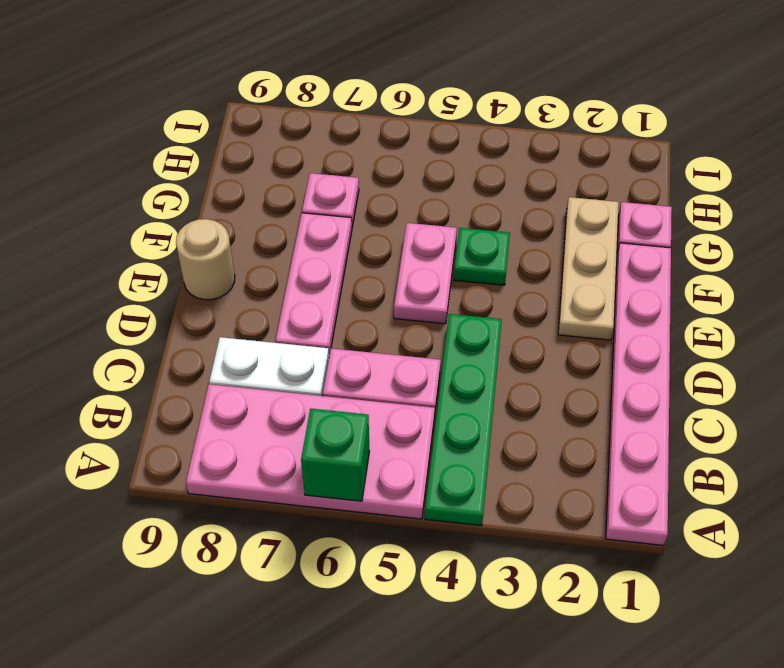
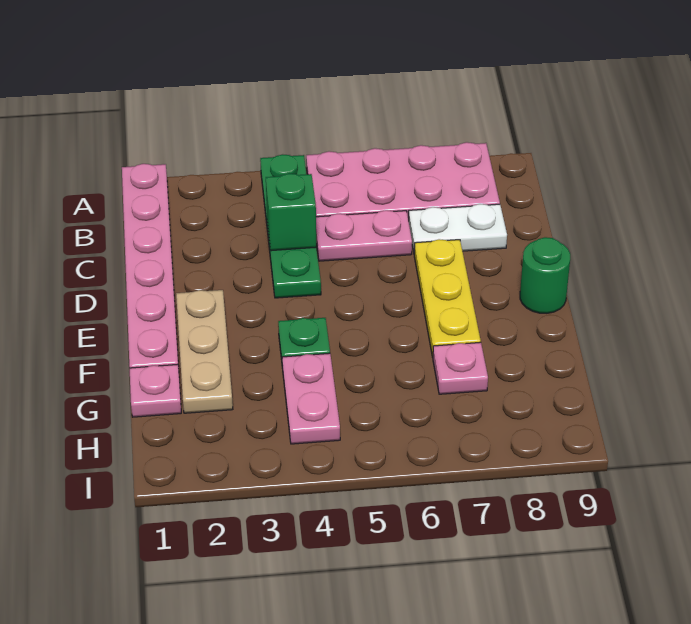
green 1x1 brick [301,409,369,501] -> green 1x1 brick moved to [266,174,316,251]
pink 1x3 plate [276,213,352,356] -> yellow 1x3 plate [414,239,481,357]
pink 1x2 plate [394,223,457,324] -> pink 1x2 plate moved to [282,353,340,444]
tan 1x1 round brick [176,219,235,300] -> green 1x1 round brick [520,237,570,313]

